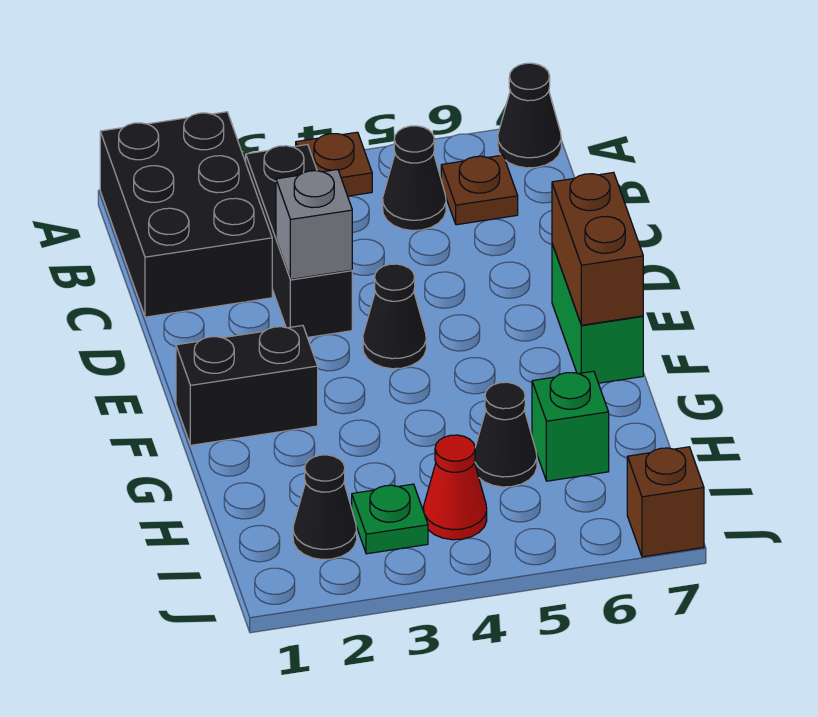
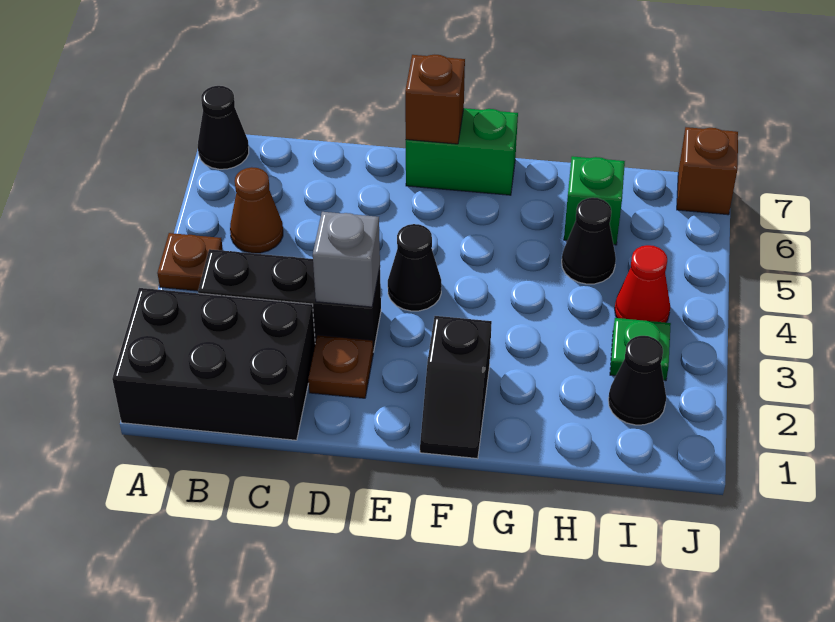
black 1x1 cone [383,126,446,230] -> brown 1x1 cone [230,167,283,253]
brown 1x1 plate [441,155,518,225] -> brown 1x1 plate moved to [308,335,373,398]
brown 1x2 brick [552,172,643,325] -> brown 1x1 brick [405,55,465,144]
black 1x2 brick [176,326,318,445] -> black 1x2 slope [420,316,492,459]

